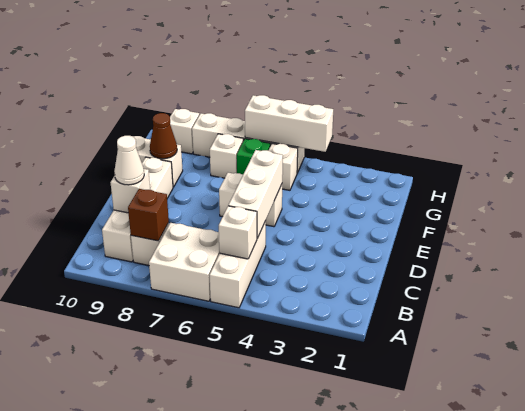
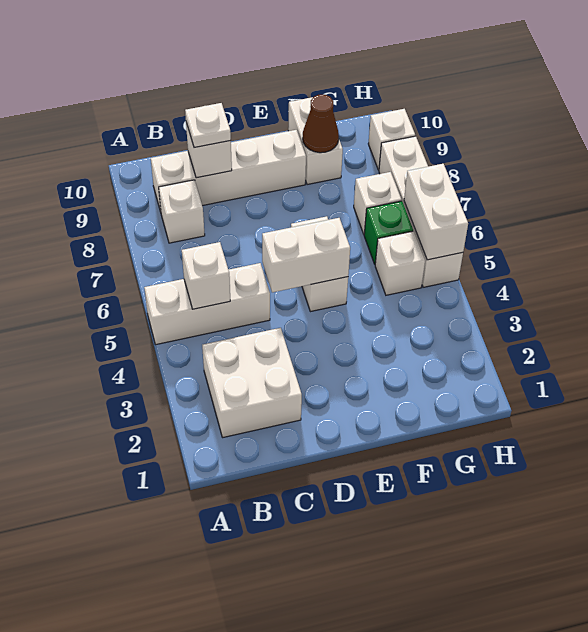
white 2x2 brick [149,223,220,301] -> white 2x2 brick moved to [202,328,302,437]
brown 1x1 brick [128,189,169,241] -> none
white 1x3 brick [228,150,283,238] -> white 1x2 brick [262,218,350,292]
white 1x1 cone [114,136,144,185] -> white 1x1 plate [185,103,231,148]
white 1x3 brick [245,95,333,152] -> white 1x2 brick [404,164,468,260]

